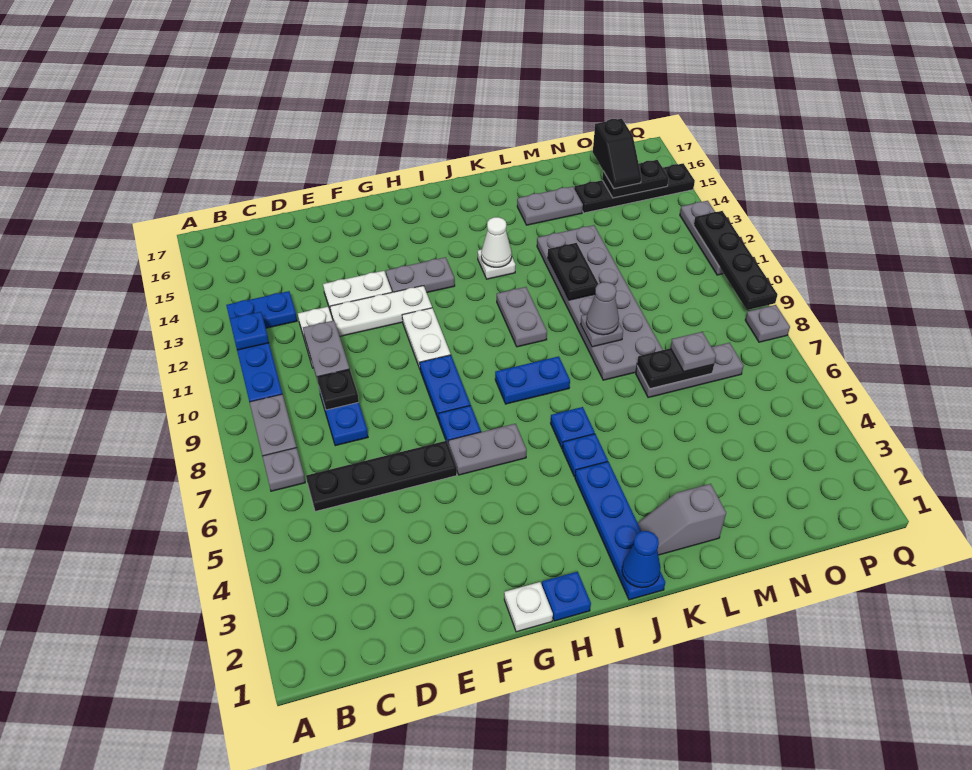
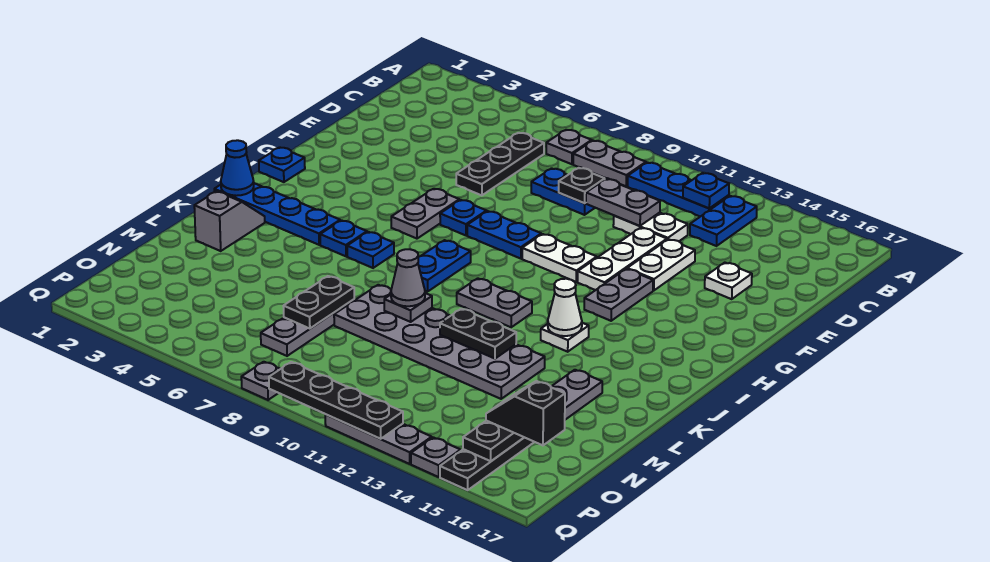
black 1x4 plate [306,441,457,512] -> black 1x3 plate [456,133,544,195]
white 1x1 plate [504,582,553,632] -> white 1x1 plate moved to [705,263,752,299]
grey 1x1 plate [670,332,716,372] -> grey 1x1 plate moved to [411,437,461,477]

